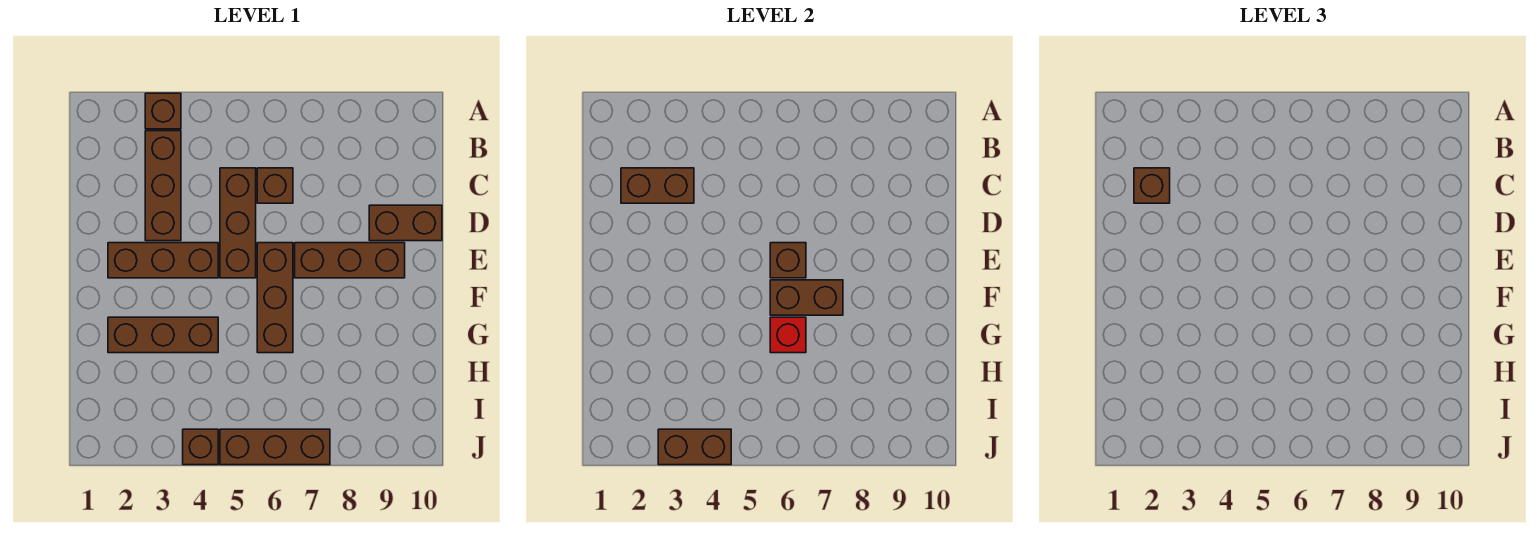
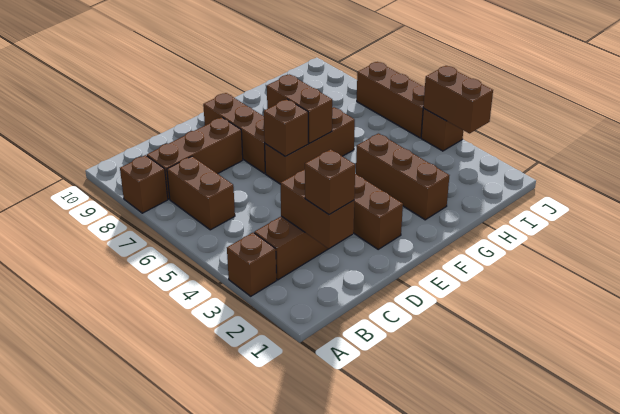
brown 1x3 brick [220,168,256,278] -> brown 1x3 brick moved to [147,117,243,199]
brown 1x1 brick [257,168,293,203] -> brown 1x1 brick moved to [120,155,168,213]
brown 1x2 brick [369,205,442,241] -> brown 1x2 brick moved to [167,156,235,230]
red 1x1 brick [770,317,806,353] -> none

